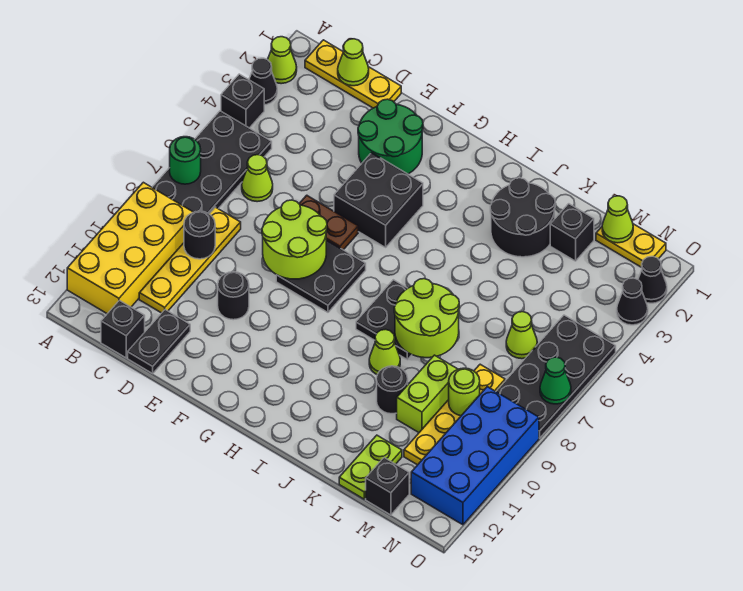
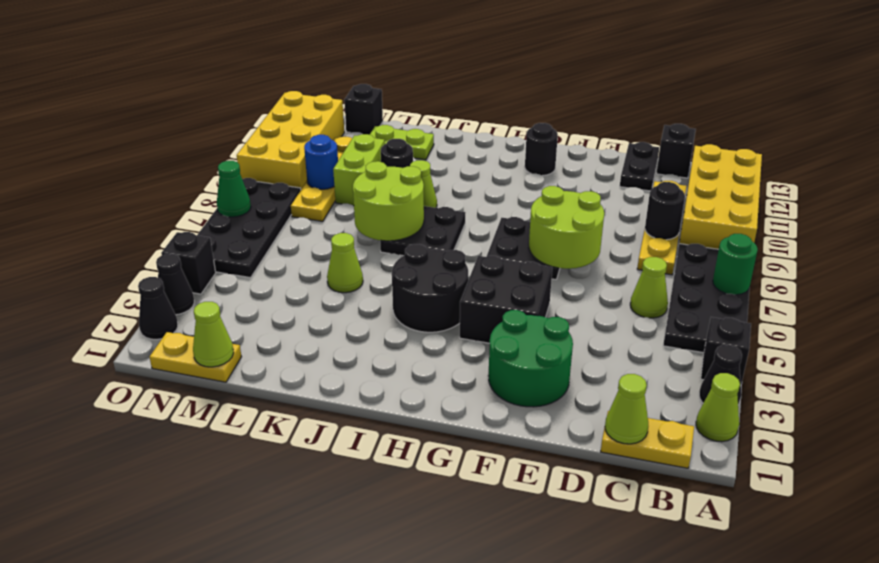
yellow 1x3 plate [305,40,401,108] -> yellow 1x2 plate [601,411,694,468]
brown 1x2 plate [299,195,358,250] -> none
black 1x1 round brick [218,272,249,320] -> black 1x1 round brick moved to [525,123,558,176]
black 2x2 round brick [490,178,555,257] -> black 2x2 round brick moved to [392,244,468,332]
black 1x1 brick [550,204,594,261] -> black 1x1 brick moved to [161,232,216,294]
lime 1x2 plate [339,435,402,499] -> lime 1x2 plate turned to [370,125,434,160]
lime 1x1 cone [506,312,537,359] -> lime 1x1 cone moved to [327,233,363,293]
lime 1x1 round brick [449,368,480,416] -> blue 1x1 round brick [304,135,338,189]
blue 2x4 brick [411,387,539,525] -> yellow 2x4 brick [237,91,344,189]

